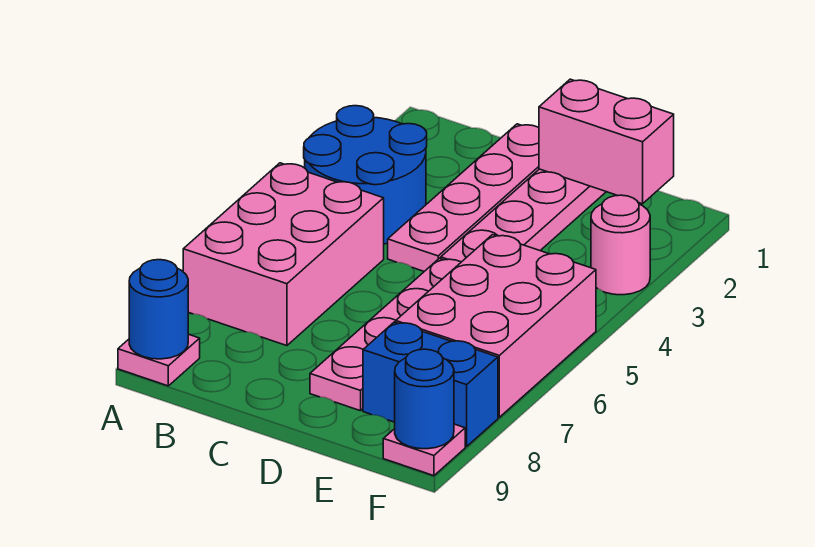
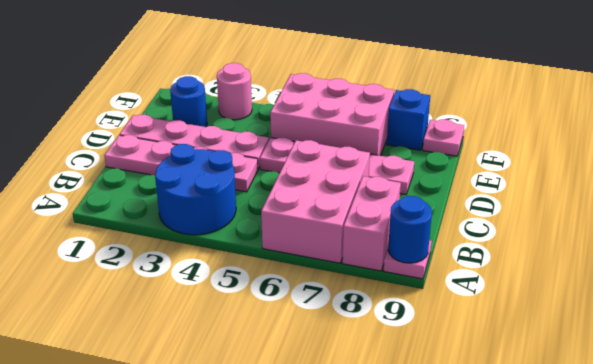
pink 2x3 brick [183,163,384,346] -> pink 2x3 brick turned to [261,140,370,263]
pink 1x2 brick [539,79,674,204] -> pink 1x2 brick moved to [342,176,401,271]
blue 1x2 brick [363,322,498,446] -> blue 1x1 brick [387,89,430,150]
blue 1x1 round brick [395,349,454,449] -> blue 1x1 round brick moved to [170,76,207,127]

